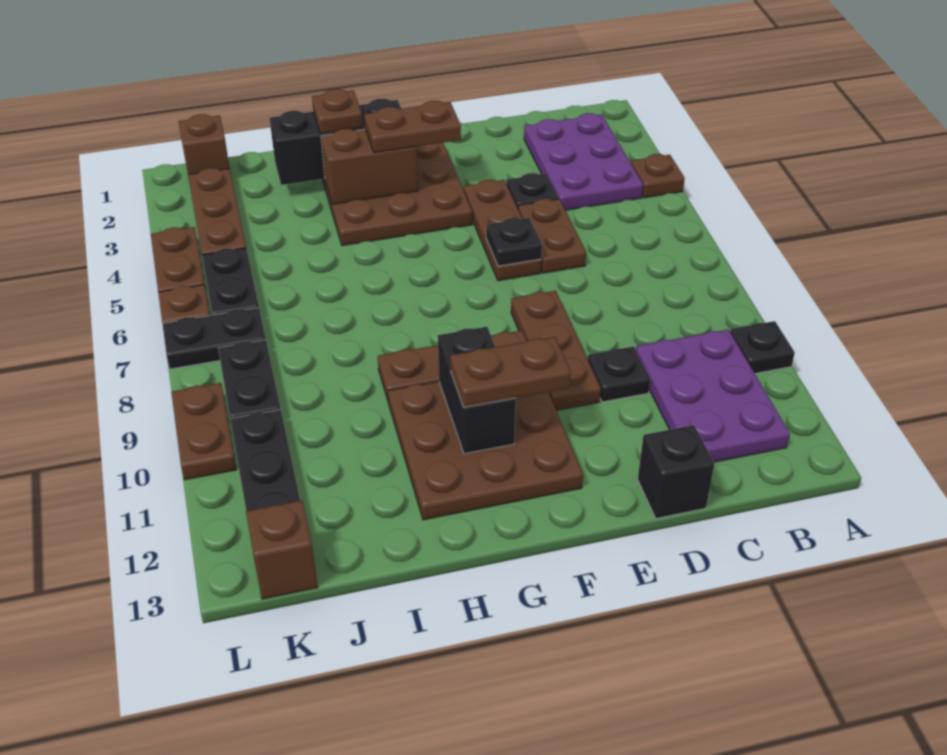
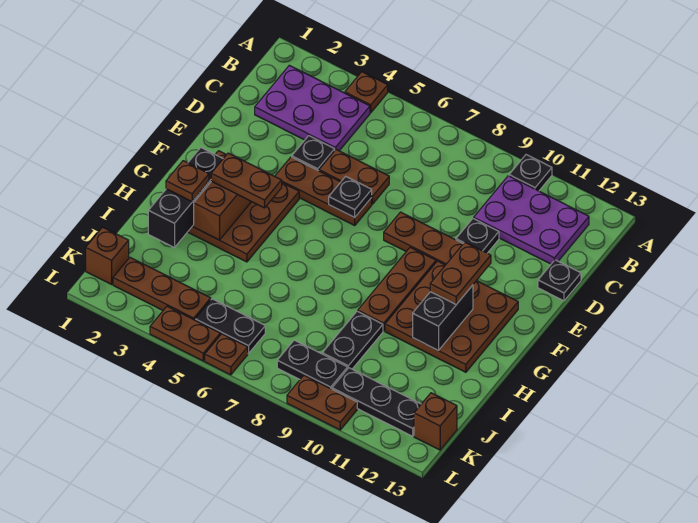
black 1x1 brick [638,425,714,519] -> black 1x1 plate [538,260,581,301]
brown 1x2 plate [364,101,461,153] -> brown 1x2 plate turned to [211,153,282,208]
black 1x2 brick [438,327,516,454] -> black 1x2 brick turned to [413,285,473,351]
black 1x2 plate [162,308,266,369] -> black 1x2 plate moved to [322,311,383,369]

